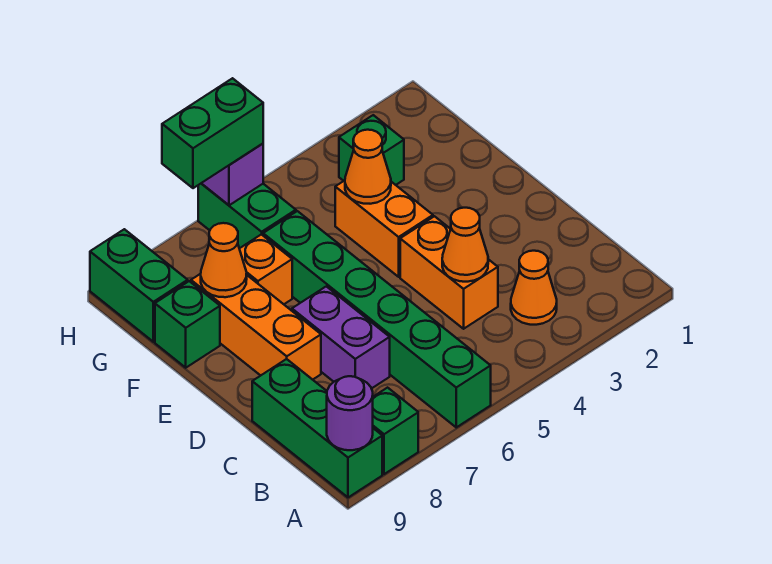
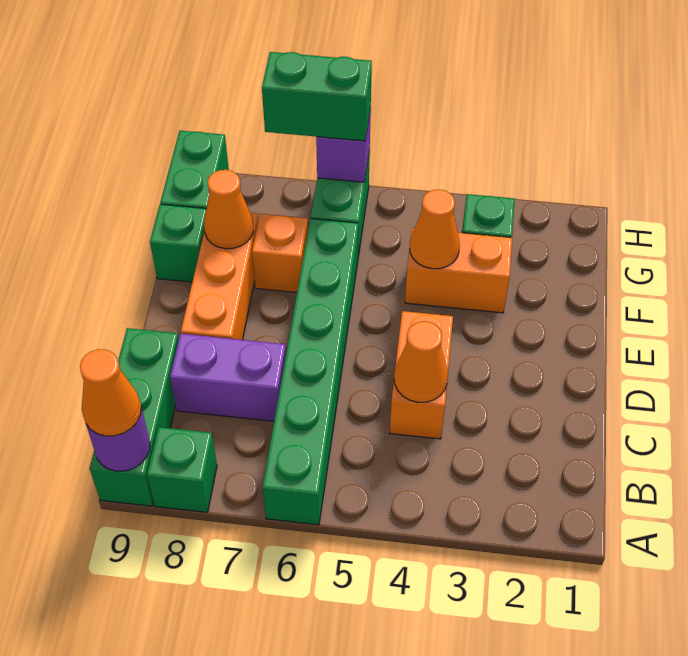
orange 1x1 cone [511,251,557,325] -> orange 1x1 cone moved to [80,349,141,436]
purple 1x2 brick [292,286,390,388] -> purple 1x2 brick turned to [170,334,286,421]
orange 1x2 brick [335,181,433,277] -> orange 1x2 brick turned to [405,228,512,313]

